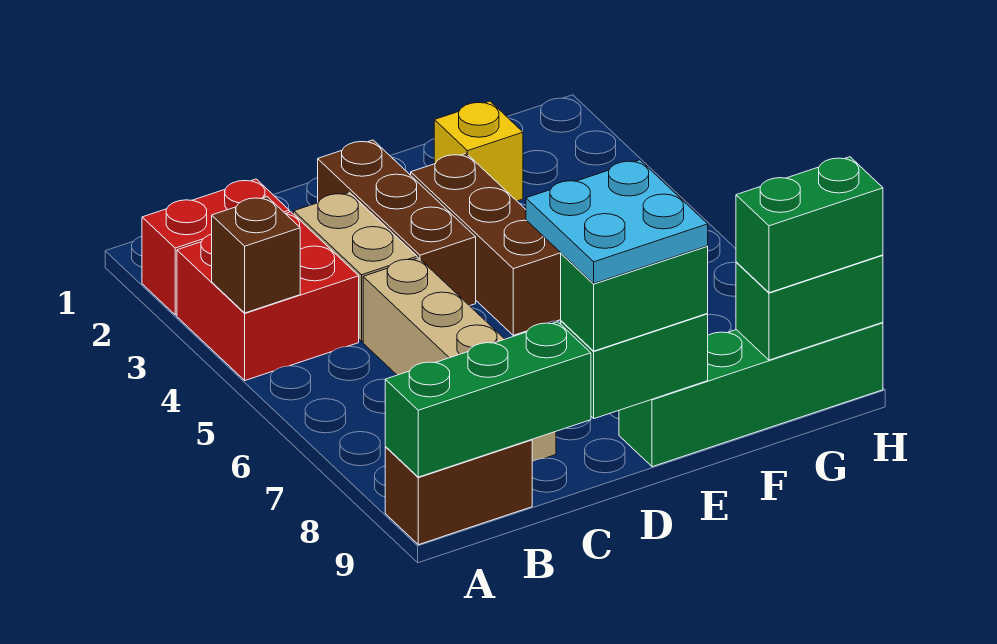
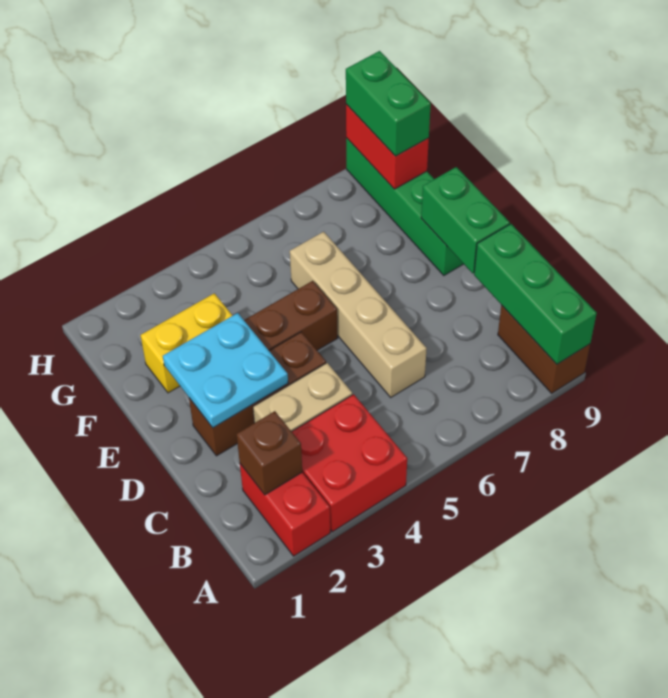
brown 1x1 brick [212,197,300,313] -> brown 1x1 brick moved to [237,411,302,495]
tan 1x4 brick [363,258,556,461] -> tan 1x4 brick turned to [290,232,427,397]
cyan 2x2 plate [526,160,708,283] -> cyan 2x2 plate moved to [163,313,288,428]
green 1x2 brick [561,246,708,351] -> none
yellow 1x1 brick [434,101,523,201] -> yellow 1x2 brick [140,293,233,393]
green 1x2 brick [736,255,883,360] -> red 1x2 brick [346,104,429,189]

